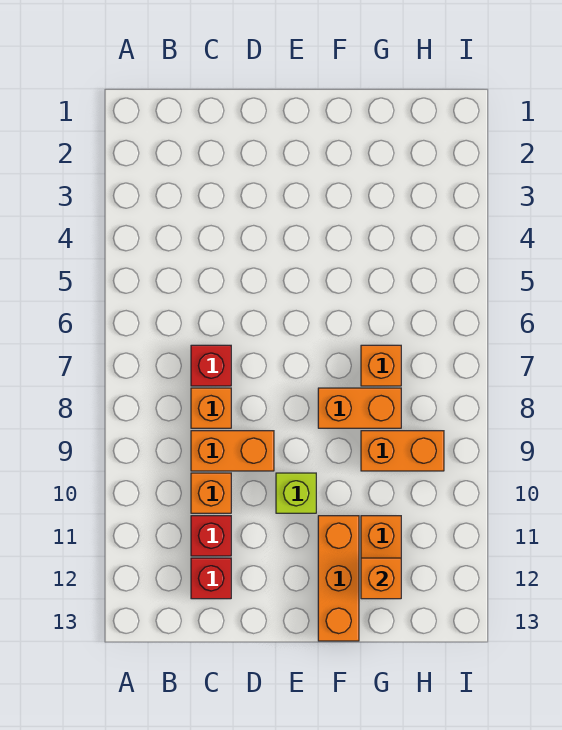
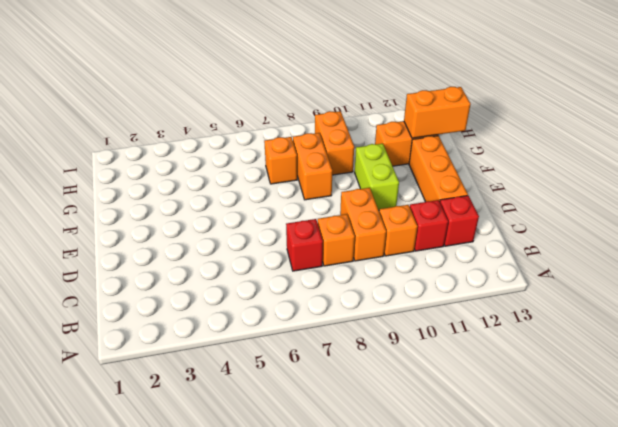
lime 1x1 brick [276,473,316,513] -> lime 1x2 brick [355,144,399,210]
orange 1x3 brick [318,516,359,641] -> orange 1x3 brick turned to [409,136,468,202]
orange 1x1 brick [361,558,401,599] -> orange 1x2 brick [404,87,470,138]

